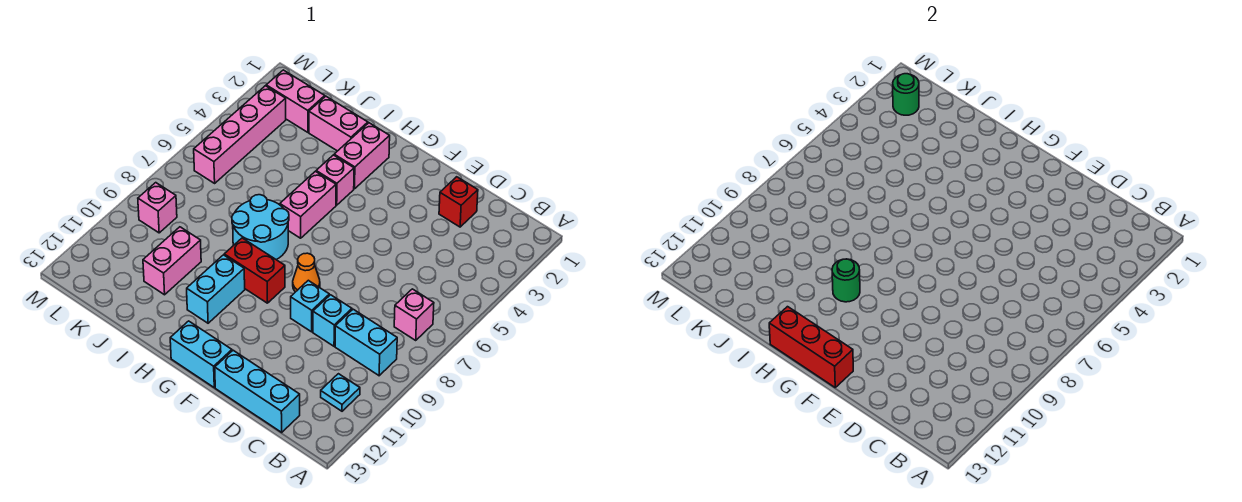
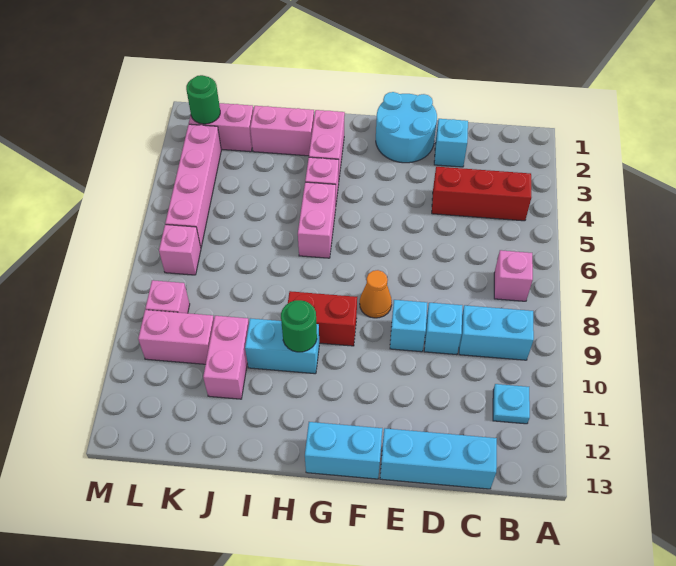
red 1x1 brick [439,177,478,227] -> cyan 1x1 brick [434,119,468,167]
red 1x3 brick [769,307,853,387] -> red 1x3 brick moved to [432,167,532,221]
cyan 2x2 round brick [232,195,289,260] -> cyan 2x2 round brick moved to [376,92,437,163]
cyan 1x2 brick [187,255,245,323] -> cyan 1x2 brick turned to [245,318,319,374]
none -> pink 1x2 brick [138,310,214,364]
none -> pink 1x1 brick [159,225,201,275]

